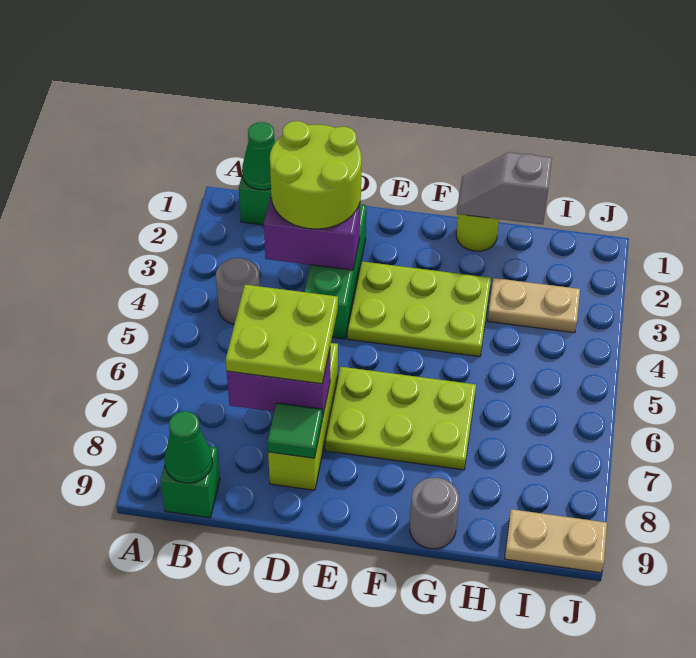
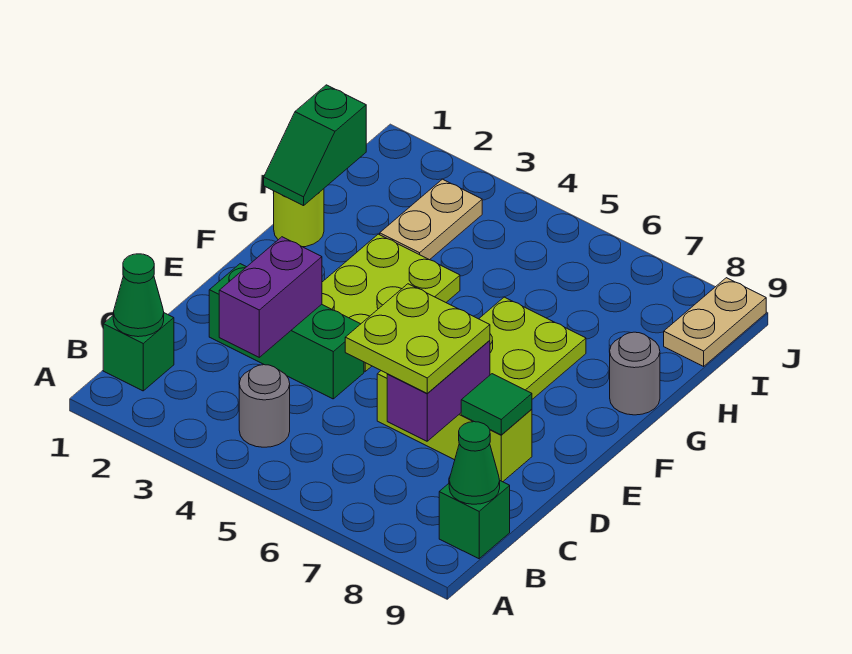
lime 2x2 round brick [270,121,362,229] -> none
grey 1x2 slope [457,152,552,225] -> green 1x2 slope [264,85,366,206]

